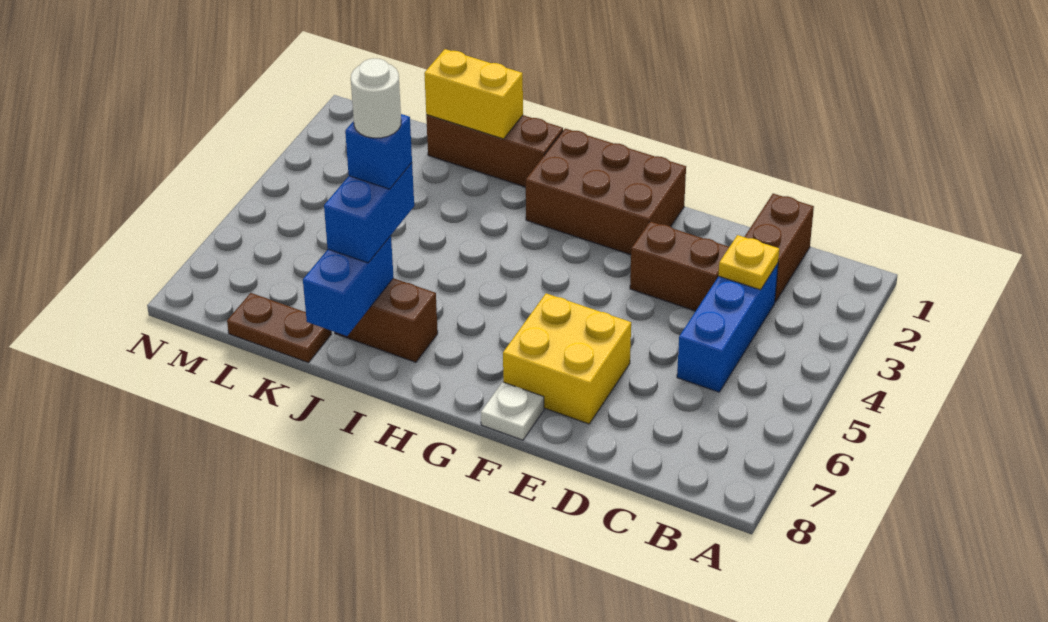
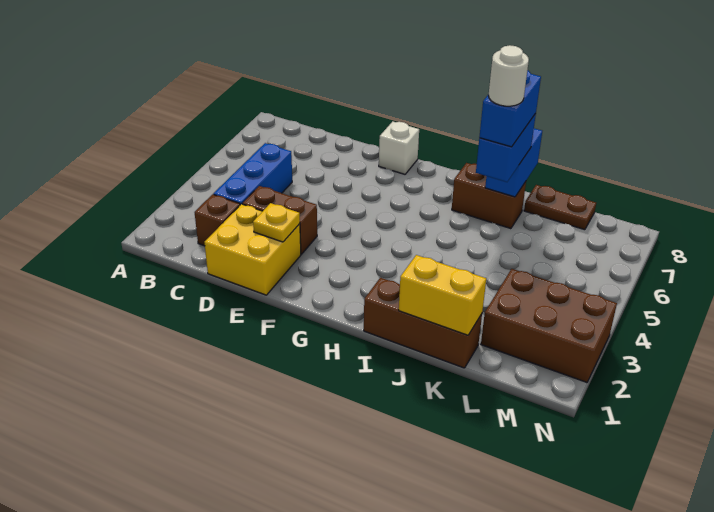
brown 1x2 brick [745,194,814,302] -> brown 1x1 brick [195,194,240,246]
yellow 1x1 plate [718,235,779,290] -> yellow 1x1 plate moved to [253,203,300,242]
yellow 2x2 brick [503,293,631,424] -> yellow 2x2 brick moved to [204,204,301,295]
brown 2x3 brick [526,128,686,255] -> brown 2x3 brick moved to [481,269,617,382]
white 1x1 plate [481,382,544,440] -> white 1x1 brick [379,121,419,174]
blue 1x1 brick [345,114,412,189] -> blue 1x2 brick [479,70,541,147]

